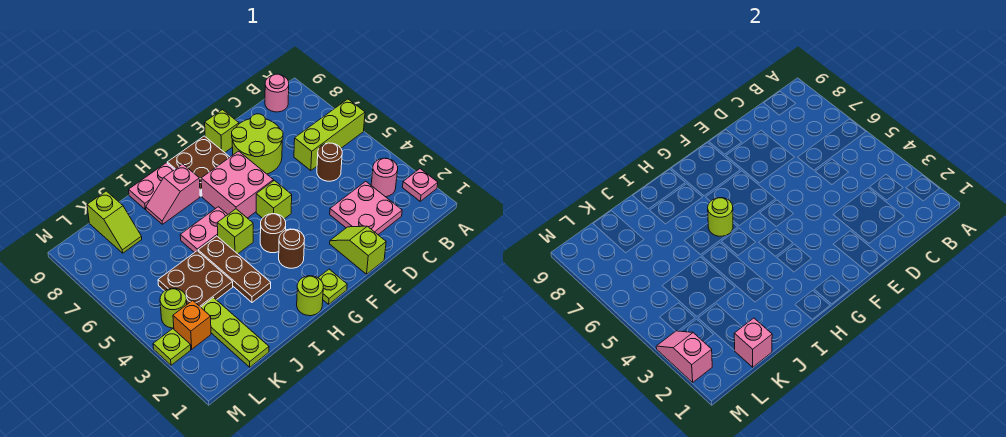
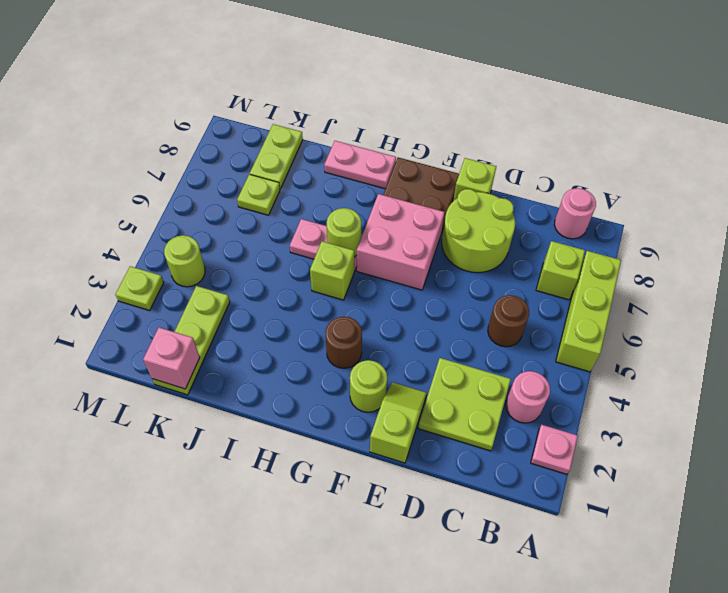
lime 1x3 brick [294,99,365,171] -> lime 1x3 brick turned to [556,251,621,372]
pink 2x2 plate [330,181,402,235] -> lime 2x2 plate [418,358,511,451]
lime 1x1 brick [256,180,292,219] -> lime 1x1 brick moved to [536,241,585,300]
lime 1x1 plate [318,269,347,304] -> lime 1x1 plate moved to [237,174,280,215]
brown 1x1 round brick [260,214,286,253] -> none
lime 1x1 round brick [297,276,323,316] -> lime 1x1 round brick moved to [350,360,387,412]
pink 1x2 slope [146,164,200,224] -> none
brown 1x3 plate [198,236,271,302] -> none
brown 2x2 plate [158,251,233,307] -> none
lime 1x2 slope [87,191,142,253] -> lime 1x2 plate [250,124,303,189]
orange 1x1 brick [173,300,211,349] -> none
pink 1x2 slope [656,331,712,382] -> none

